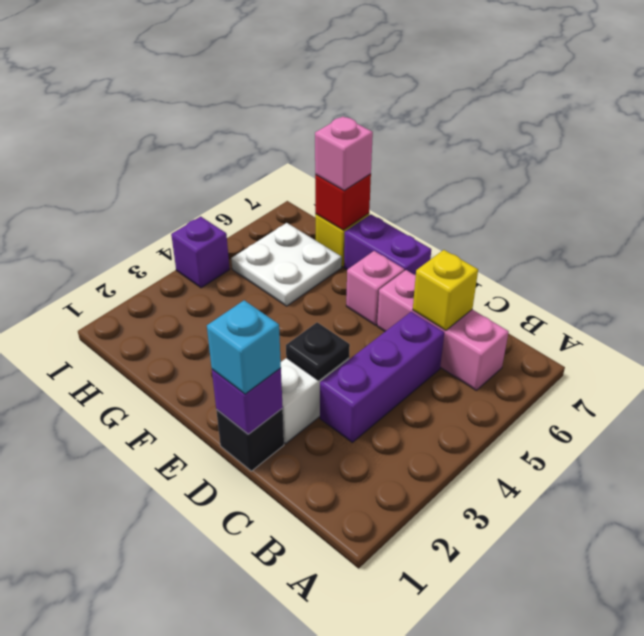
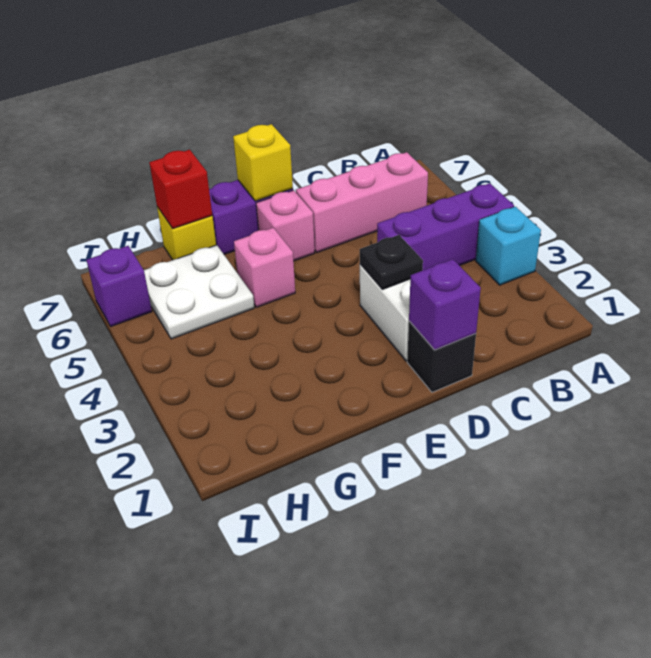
purple 1x3 brick [320,312,444,442] -> purple 1x3 brick turned to [377,183,514,270]
yellow 1x1 brick [413,250,478,330] -> yellow 1x1 brick moved to [233,124,293,201]
cyan 1x1 brick [207,300,281,394] -> cyan 1x1 brick moved to [476,207,541,285]
pink 1x1 brick [315,116,373,191] -> pink 1x1 brick moved to [234,228,295,307]
purple 1x1 brick [171,216,230,288] -> purple 1x1 brick moved to [87,246,152,326]

